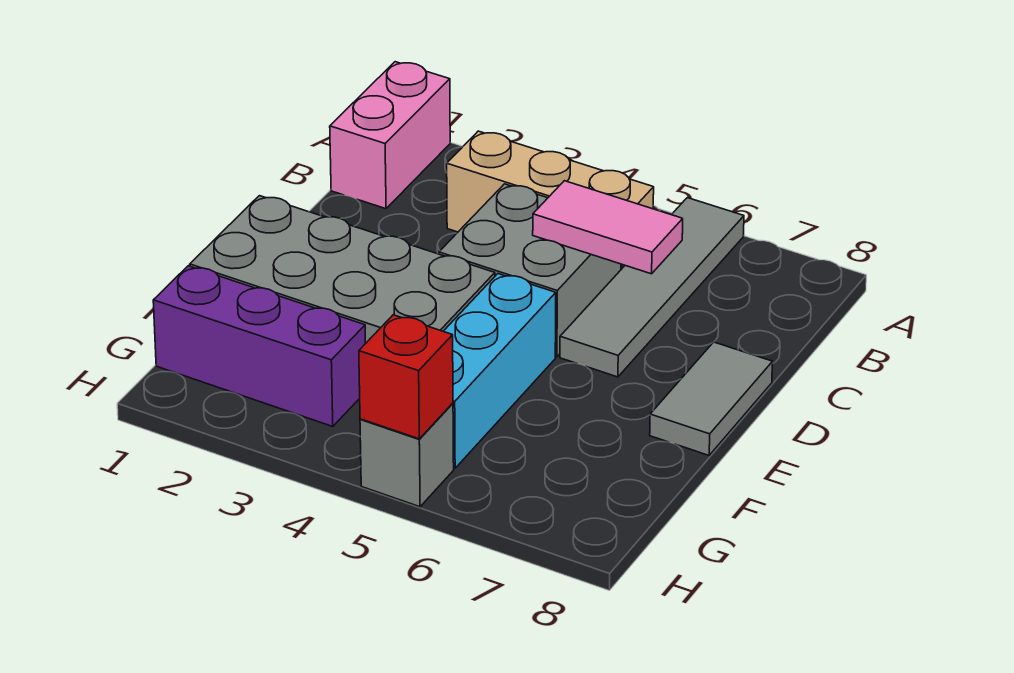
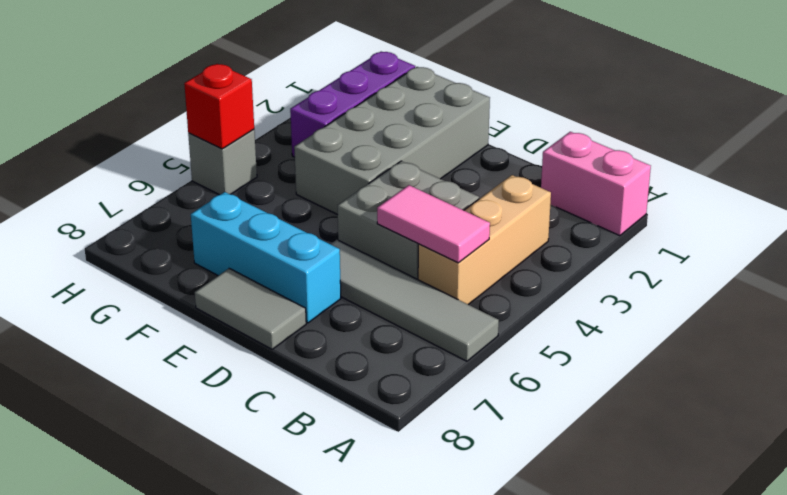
pink 1x2 tile [533,181,683,274] -> pink 1x2 tile turned to [377,185,490,263]
cyan 1x3 brick [443,274,556,468] -> cyan 1x3 brick moved to [191,192,341,323]

